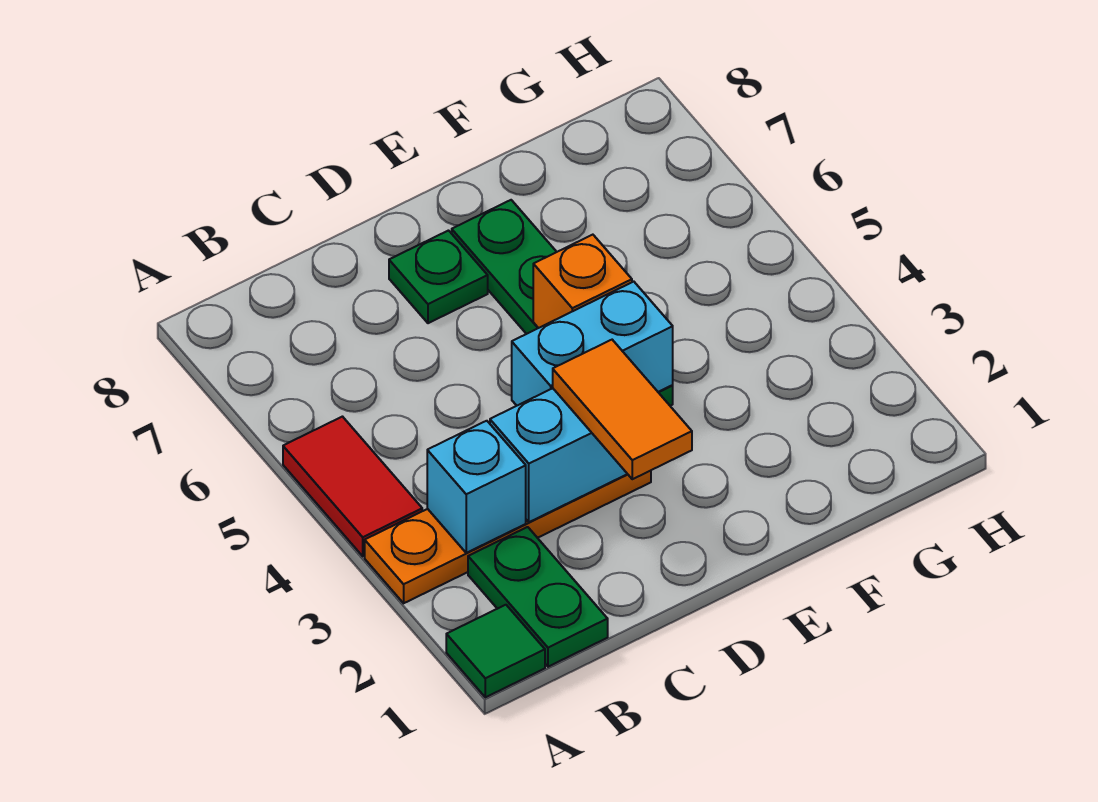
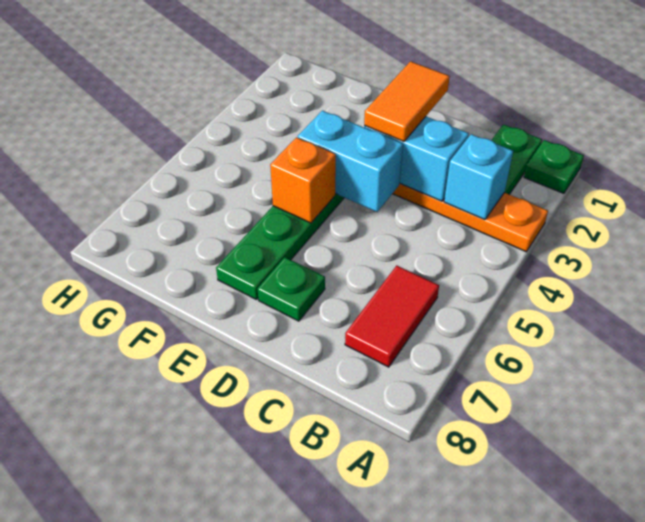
green 1x1 tile [446,605,545,697] -> green 1x1 plate [524,140,584,193]
red 1x2 tile [283,417,422,556] -> red 1x2 tile moved to [345,266,439,367]

